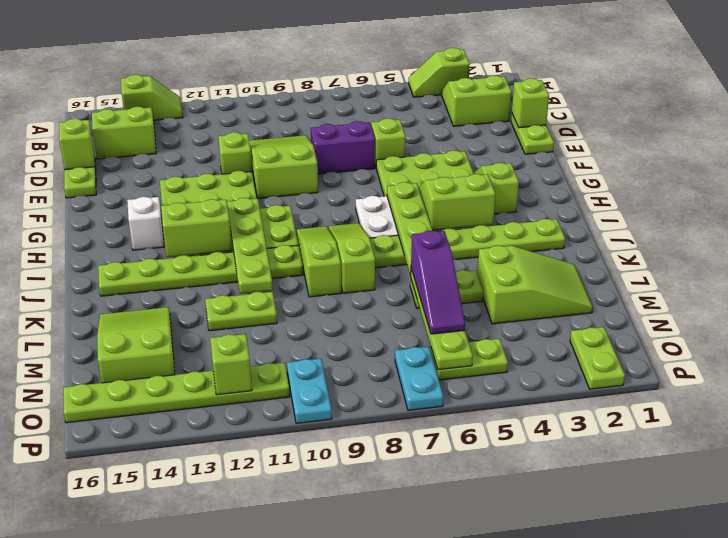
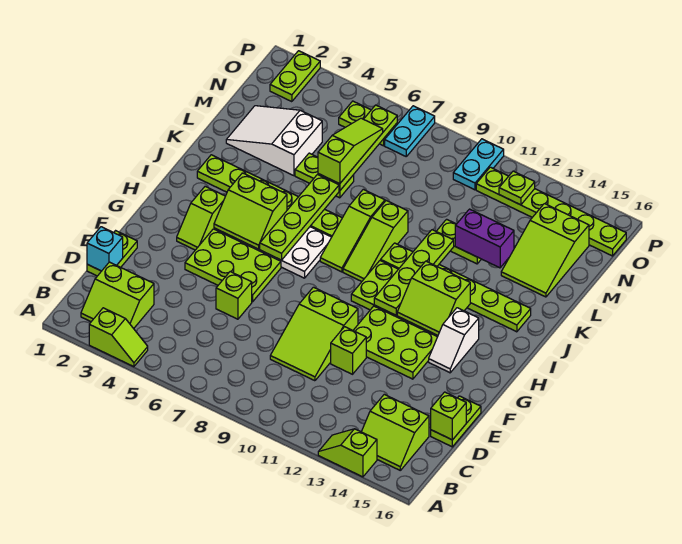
lime 1x1 brick [512,78,549,128] -> cyan 1x1 brick [87,227,123,271]
purple 1x2 brick [311,121,375,174] -> purple 1x2 brick moved to [455,209,514,268]
lime 2x3 slope [477,245,593,324] -> white 2x3 slope [226,106,322,176]
purple 1x3 slope [411,231,465,334] -> lime 1x3 slope [318,118,383,184]
lime 1x1 brick [210,334,252,395] -> lime 1x1 plate [499,171,535,205]

